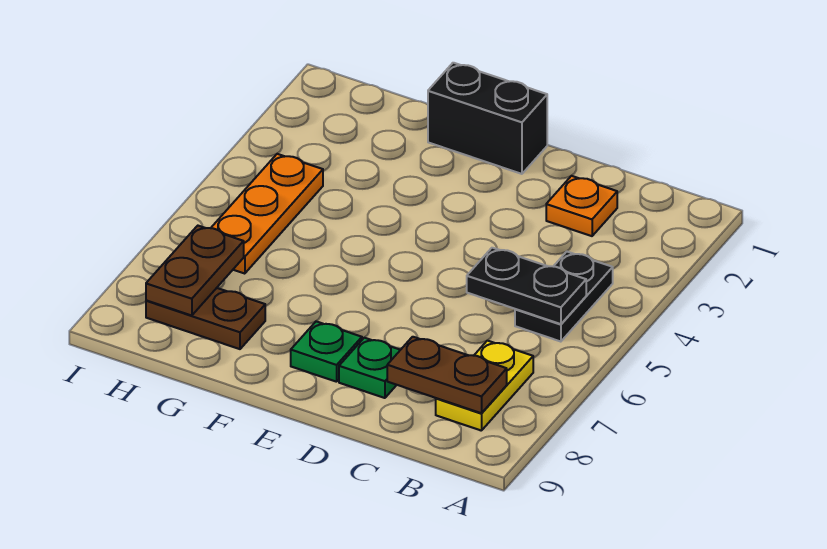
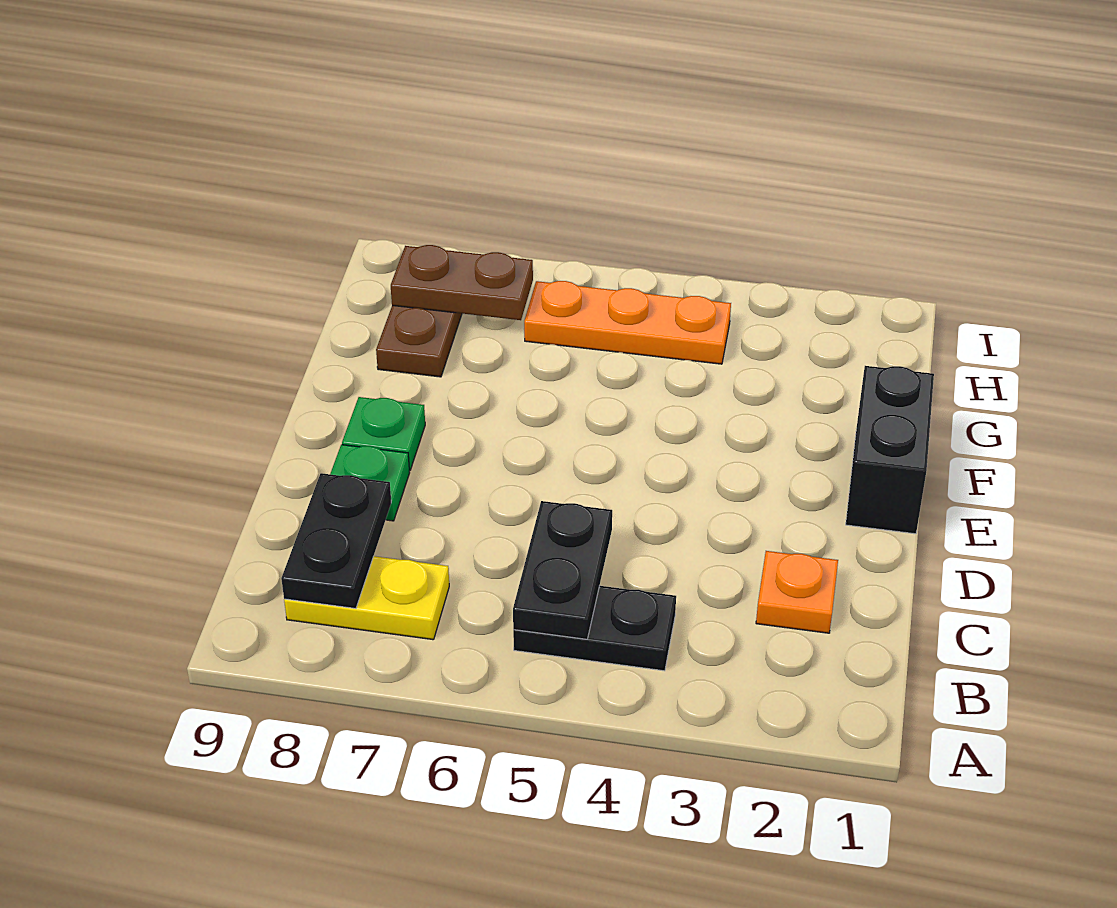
brown 1x2 plate [387,337,507,413] -> black 1x2 plate [281,473,391,608]

